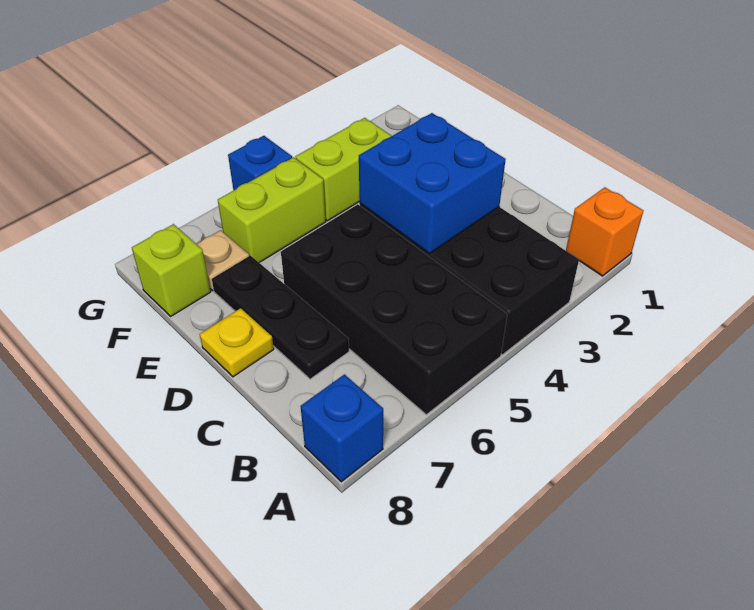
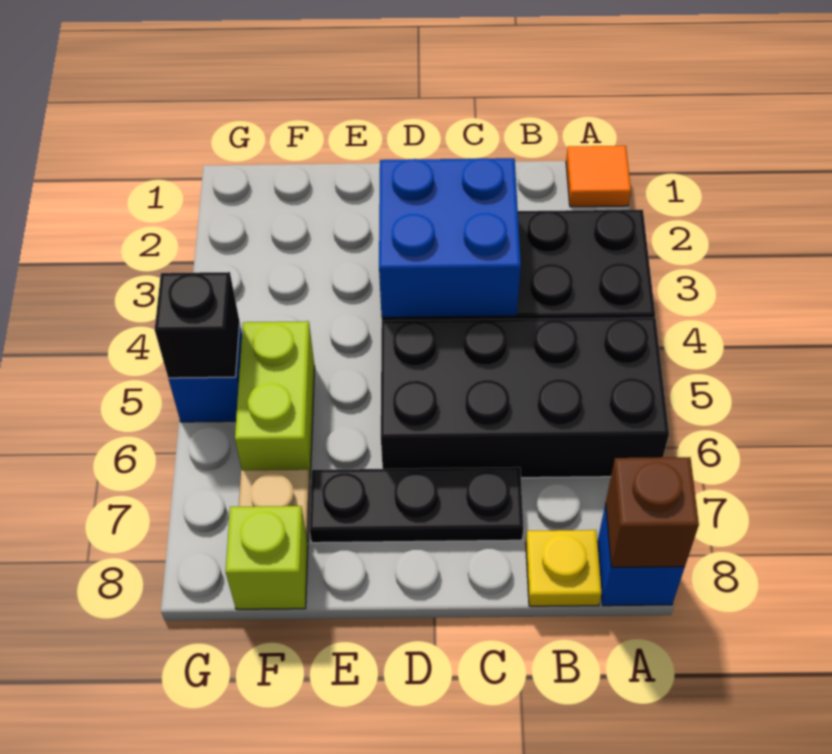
orange 1x1 brick [566,187,643,276] -> orange 1x1 tile [566,146,631,207]
none -> brown 1x1 brick [606,457,699,567]
yellow 1x1 plate [200,308,274,377] -> yellow 1x1 plate moved to [526,530,602,606]
lime 1x2 brick [295,118,391,221] -> none
none -> black 1x1 brick [155,272,240,378]

